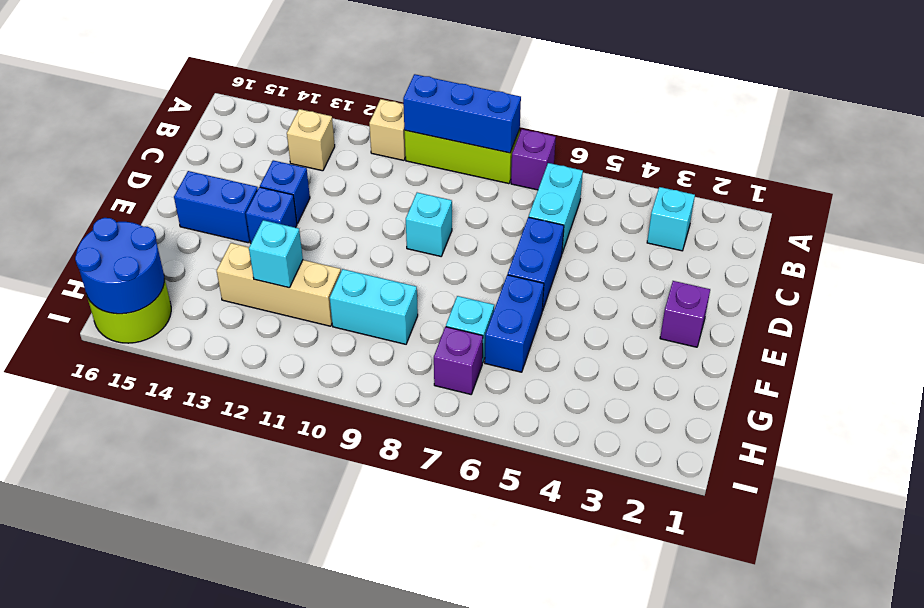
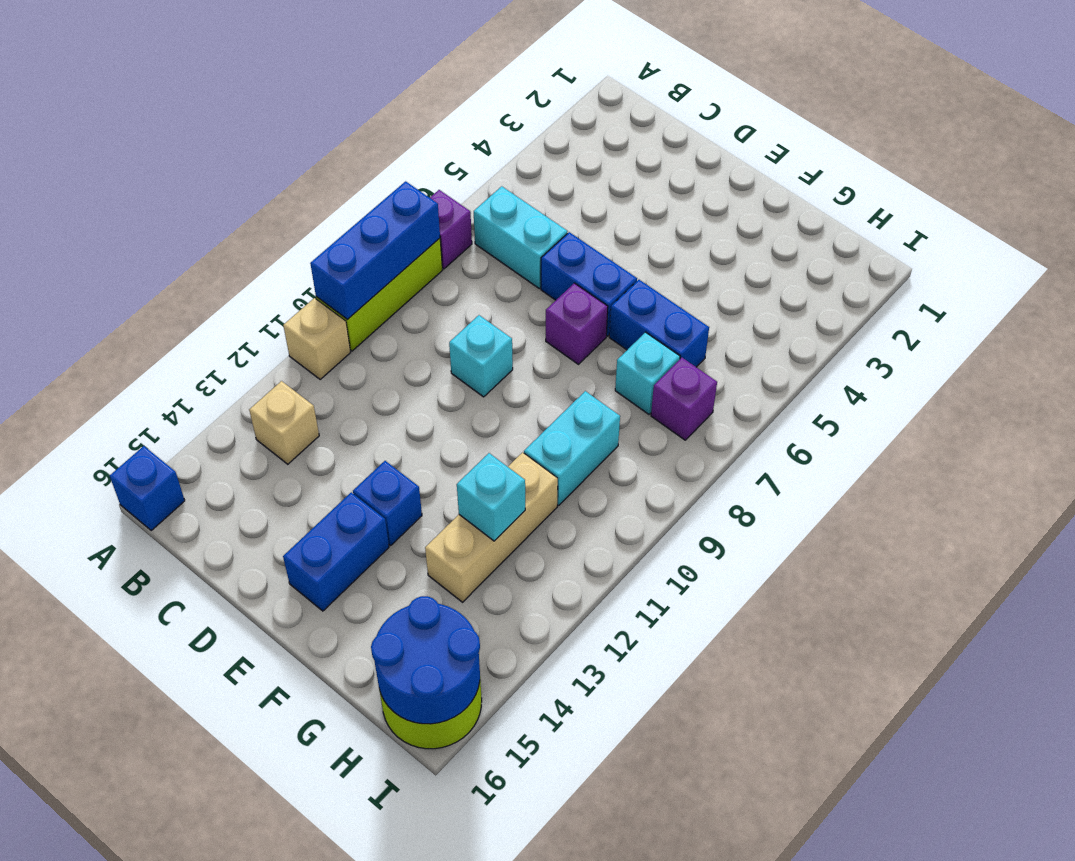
cyan 1x1 brick [647,187,695,251] -> none
blue 1x1 brick [260,160,310,224] -> blue 1x1 brick moved to [110,446,185,531]
purple 1x1 brick [660,281,710,347] -> purple 1x1 brick moved to [546,283,608,364]

